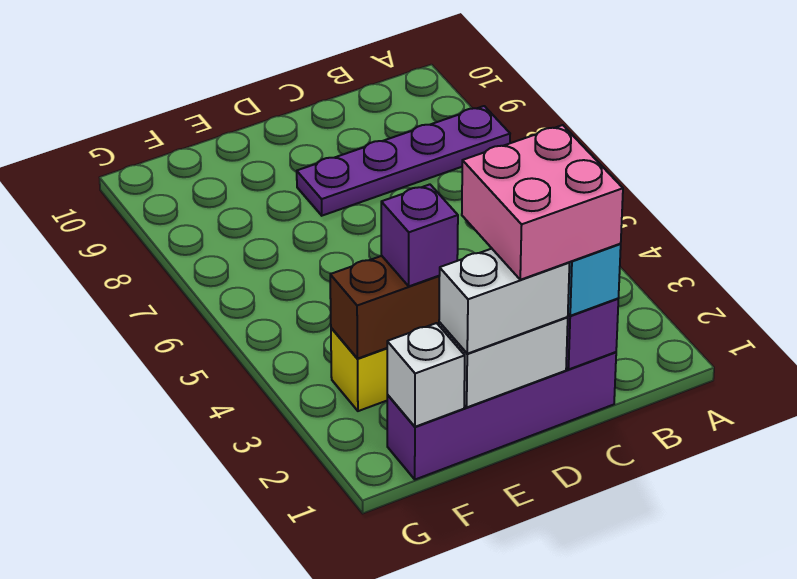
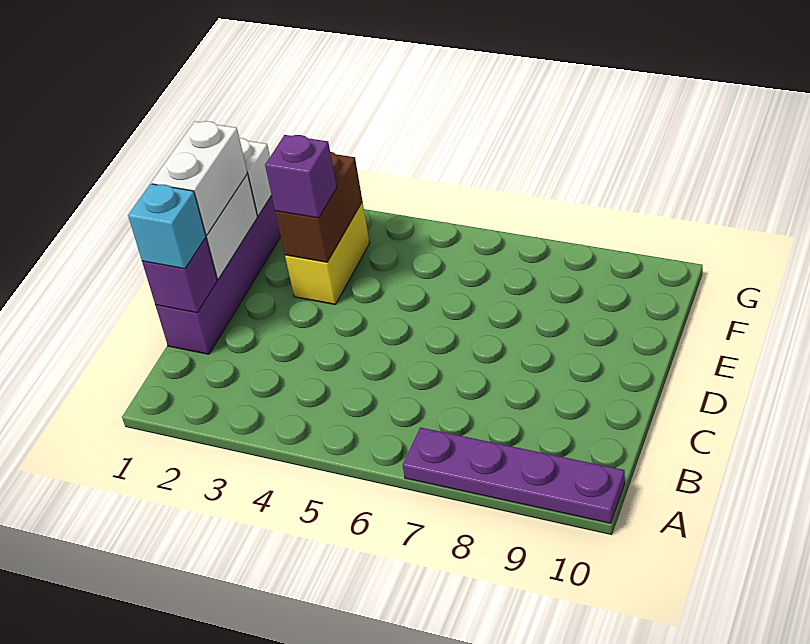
purple 1x4 plate [297,106,510,216] -> purple 1x4 plate turned to [403,427,625,523]
pink 2x2 brick [462,125,623,280] -> none

